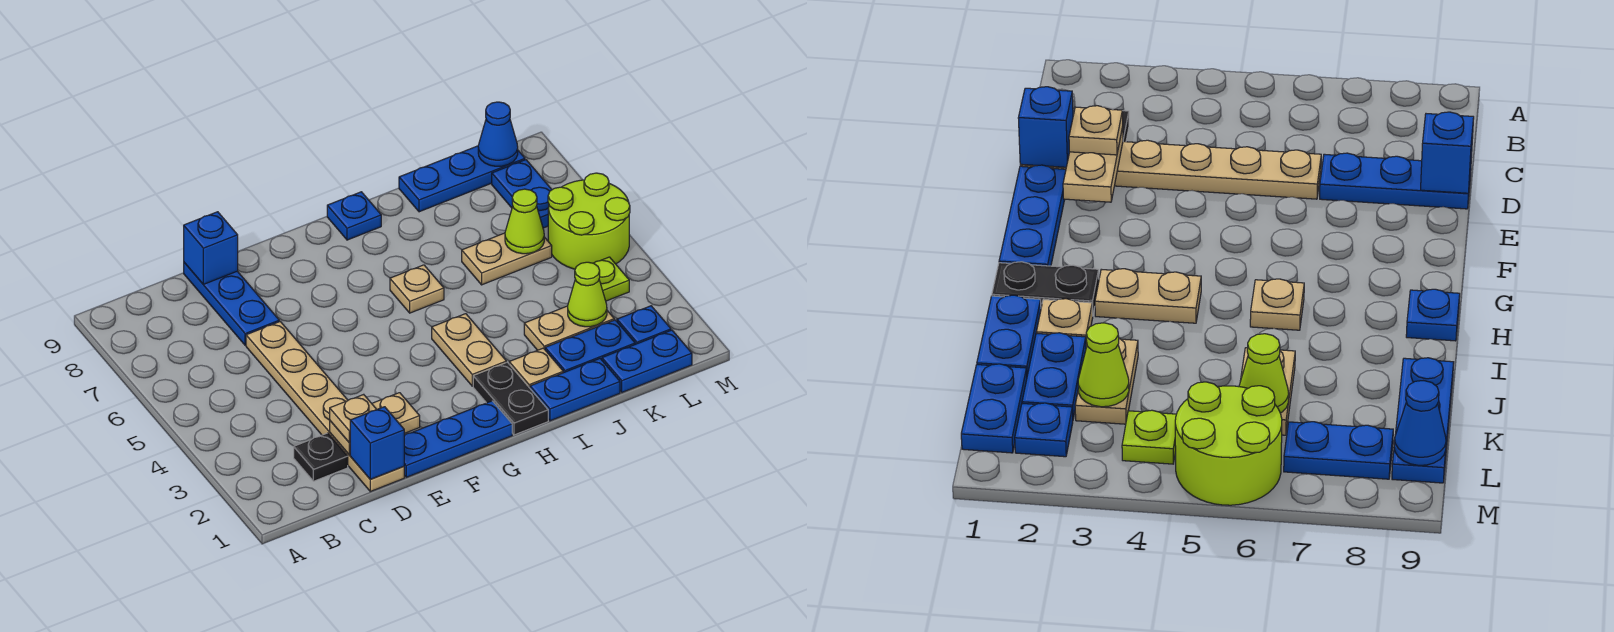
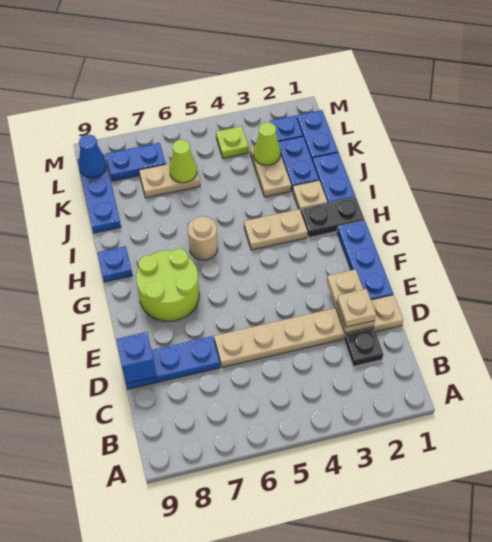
blue 1x1 brick [350,407,404,479] -> none
tan 1x1 plate [390,265,444,313] -> tan 1x1 round brick [188,216,218,260]
tan 1x2 plate [462,233,552,285] -> tan 1x2 plate turned to [139,164,200,198]
lime 2x2 round brick [548,173,630,269] -> lime 2x2 round brick moved to [136,249,199,321]

